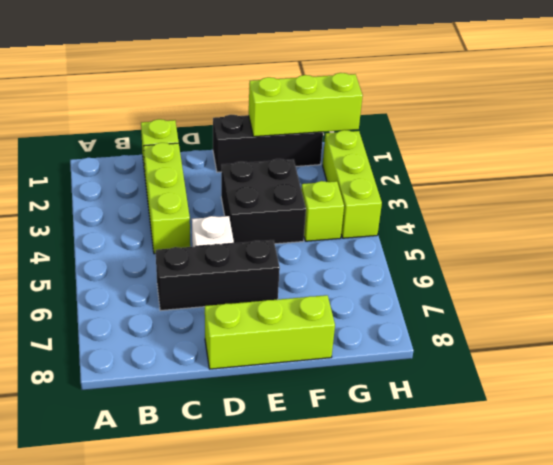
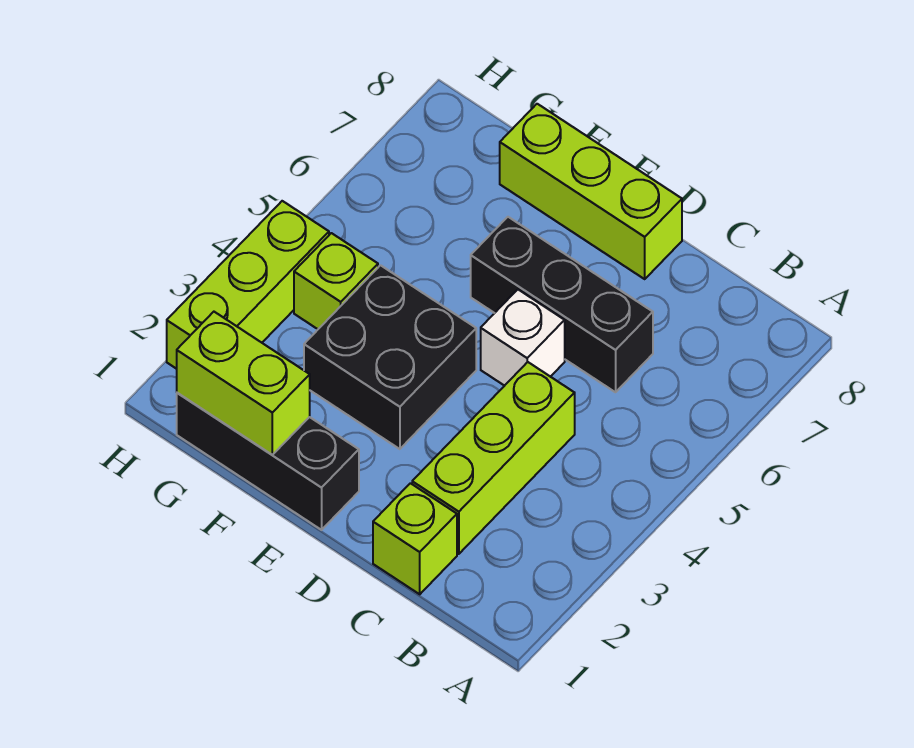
lime 1x3 brick [249,73,363,137] -> lime 1x2 brick [177,312,310,455]

